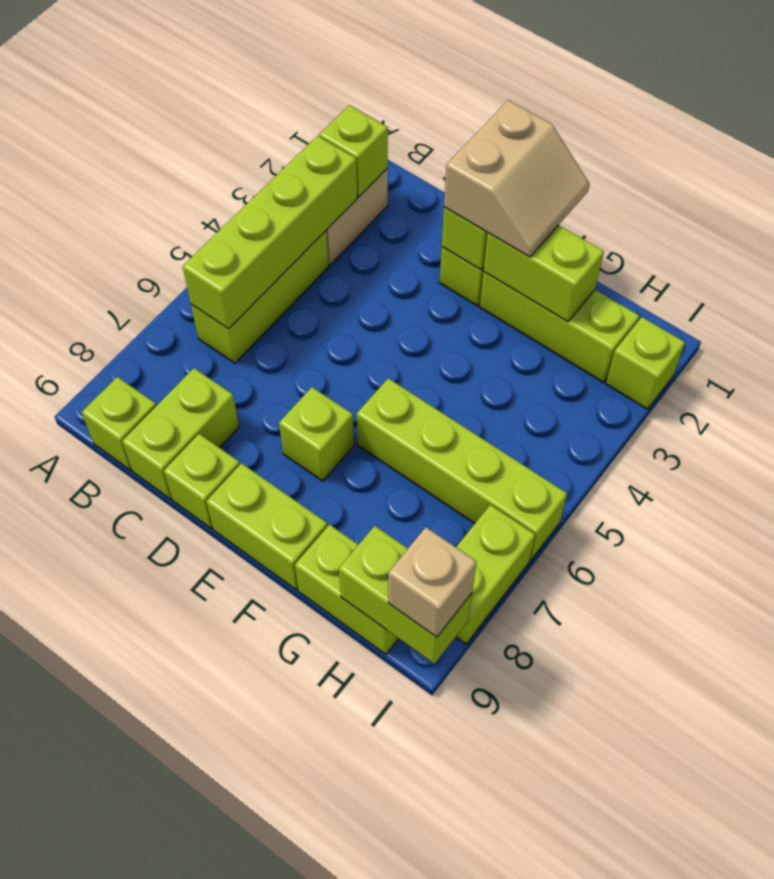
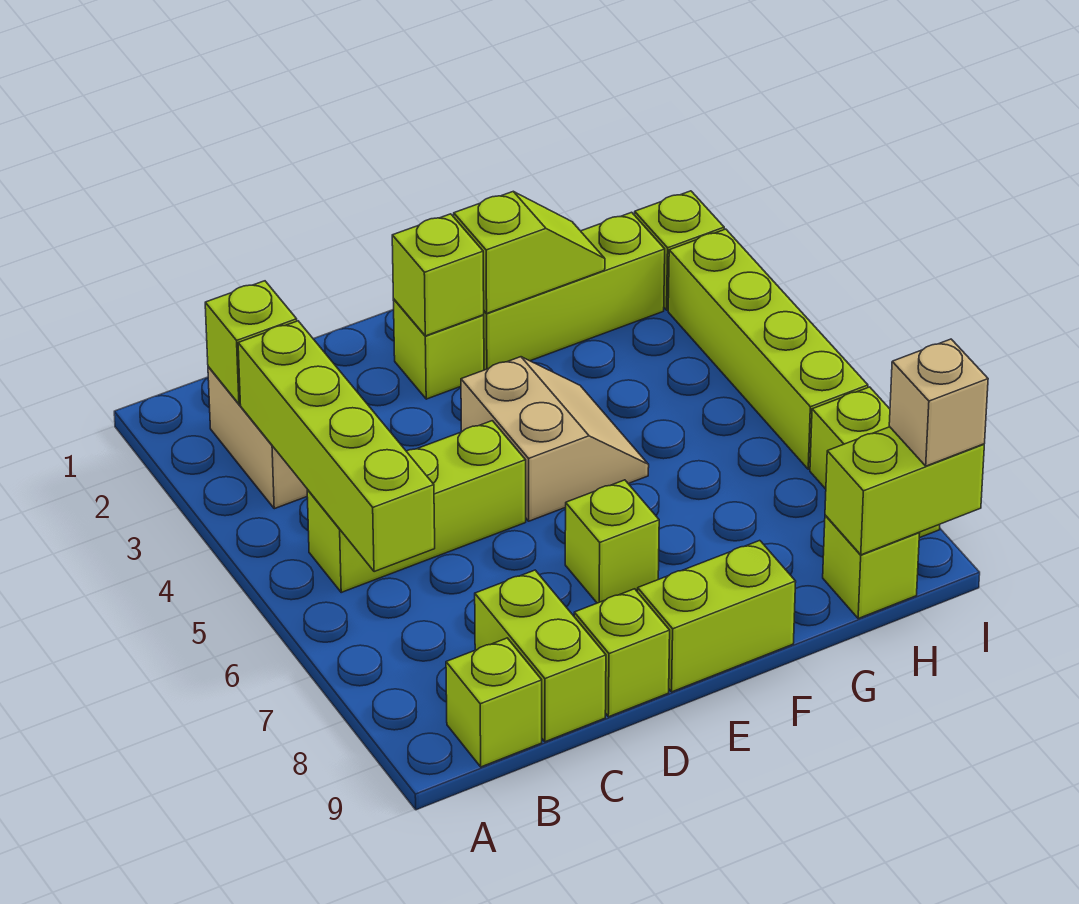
lime 1x3 brick [191,231,329,363] -> lime 1x3 brick turned to [307,421,526,592]
tan 2x2 slope [444,100,590,257] -> tan 2x2 slope moved to [461,357,649,521]
lime 1x2 brick [484,225,604,322] -> lime 1x2 slope [454,192,605,313]
lime 1x4 brick [357,378,567,561] -> lime 1x4 brick turned to [668,229,868,469]
lime 1x2 brick [295,525,399,654] -> lime 1x1 brick [823,515,920,618]

